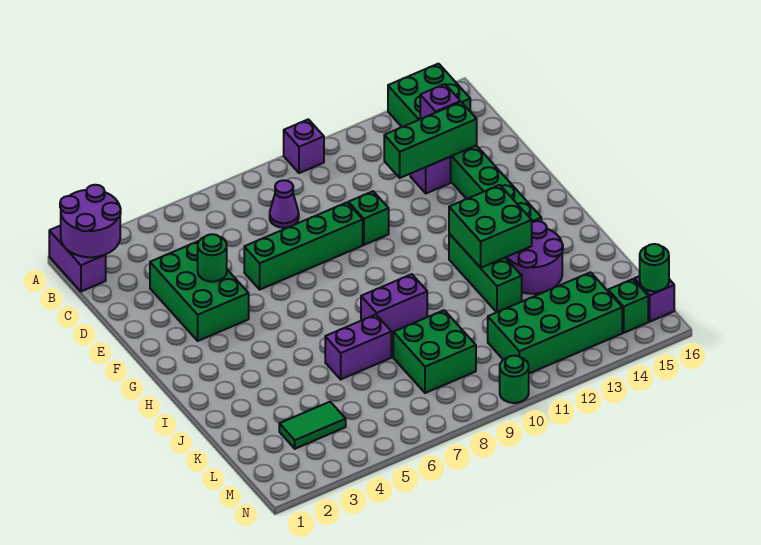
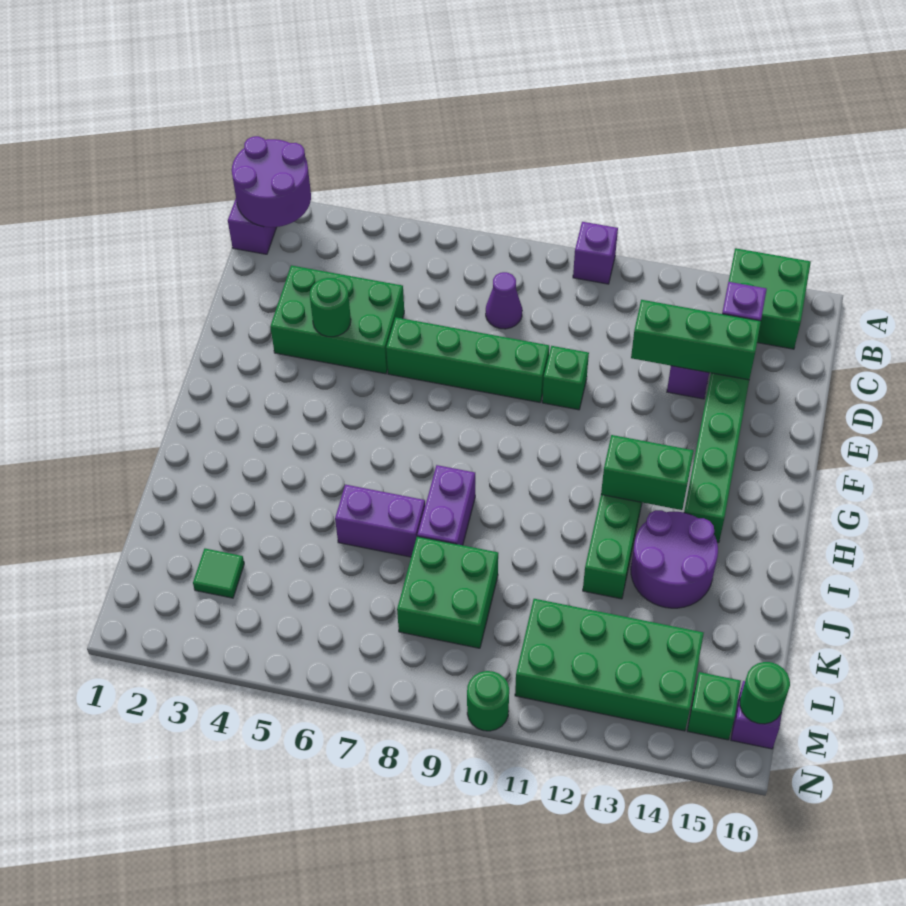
green 2x3 brick [150,241,249,341] -> green 2x3 brick turned to [270,265,404,374]
green 2x2 brick [449,185,532,268] -> green 1x2 brick [601,435,693,510]
purple 1x2 brick [361,274,427,333] -> purple 1x2 brick turned to [417,465,475,545]
green 1x2 tile [279,402,346,449] -> green 1x1 tile [193,549,244,598]

